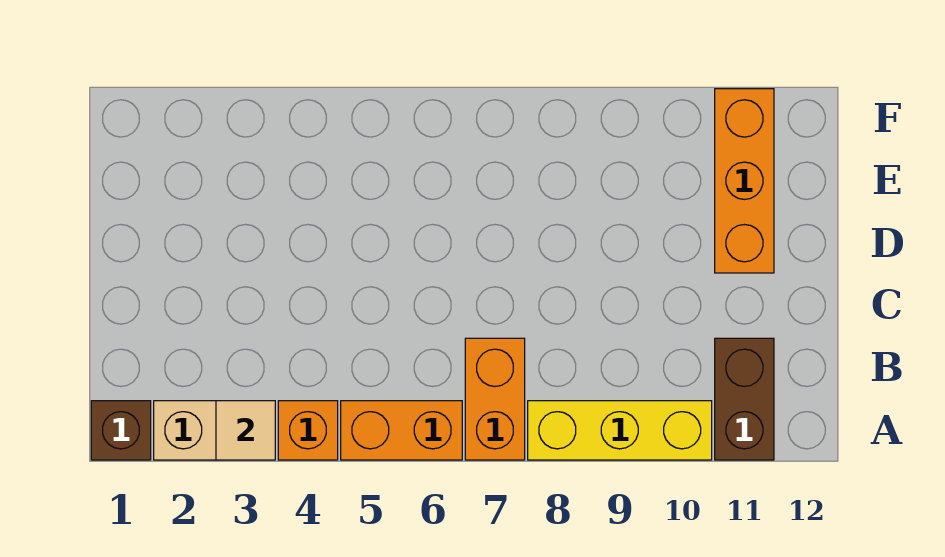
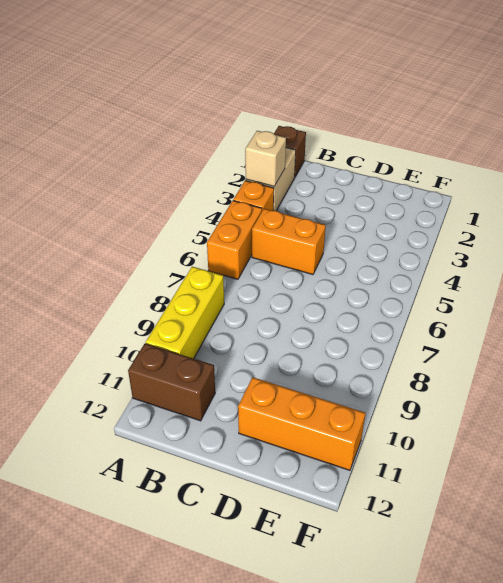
tan 1x1 tile [216,401,275,460] -> tan 1x1 brick [245,131,286,186]
orange 1x2 brick [465,338,525,460] -> orange 1x2 brick moved to [252,209,326,275]

